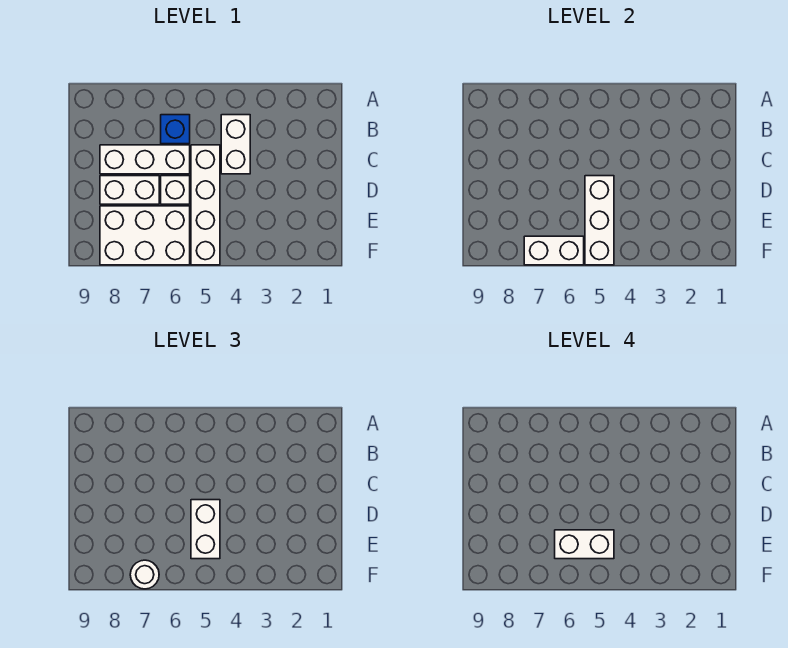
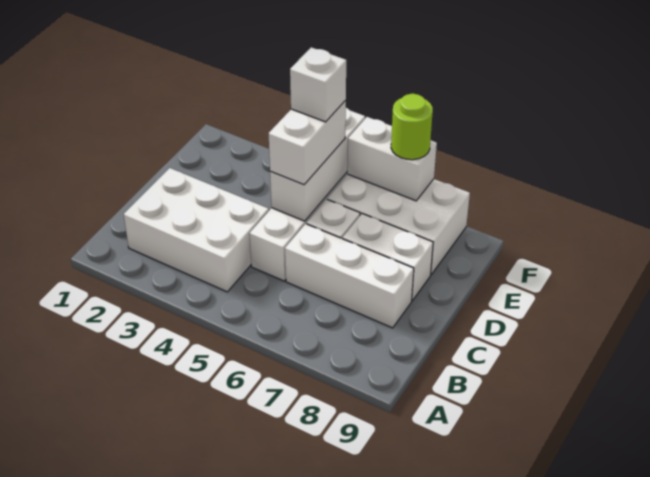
white 1x2 brick [221,115,250,174] -> white 2x3 brick [124,168,269,292]
blue 1x1 brick [161,115,190,144] -> none
white 1x2 brick [555,530,614,559] -> white 1x1 brick [290,47,346,122]
white 1x1 round brick [130,560,159,589] -> lime 1x1 round brick [391,94,433,160]

